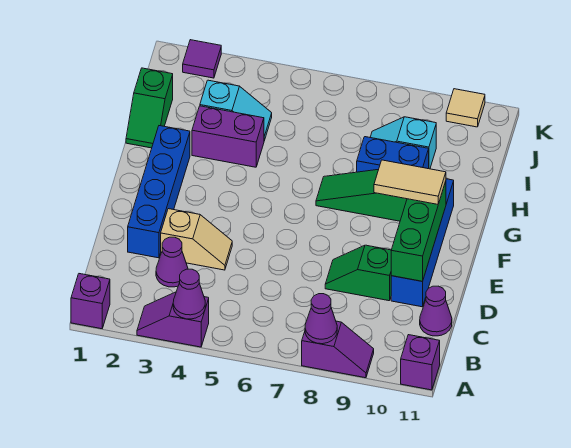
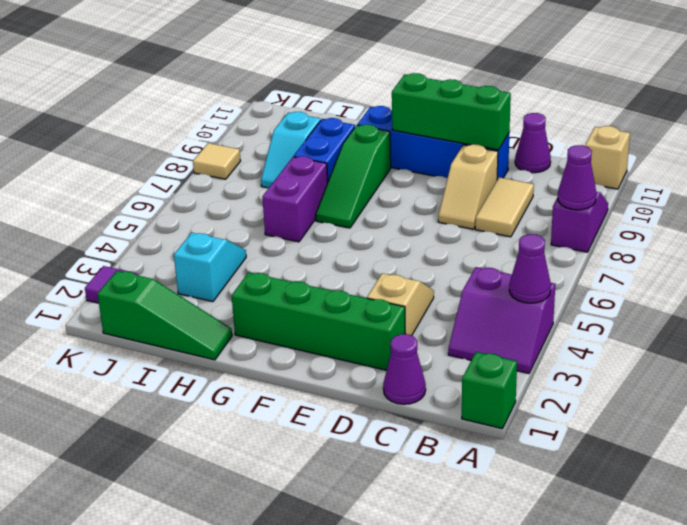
purple 1x1 brick [71,274,110,329] -> green 1x1 brick [462,352,517,429]
purple 1x2 slope [137,292,209,347] -> purple 2x2 slope [448,267,555,373]
purple 1x1 brick [401,335,440,390] -> tan 1x1 brick [585,126,630,189]
purple 1x1 cone [156,237,188,287] -> purple 1x1 cone moved to [383,334,426,404]
blue 1x4 brick [128,126,190,258] -> green 1x4 brick [232,272,405,370]
green 1x2 slope [325,245,391,301] -> tan 1x2 slope [438,144,498,229]
tan 1x2 tile [374,160,446,204] -> tan 1x2 tile moved to [475,177,534,237]
green 1x2 slope [126,68,173,148] -> green 1x3 slope [98,271,232,360]
purple 1x2 brick [192,106,264,167] -> purple 1x2 brick moved to [262,156,328,242]
tan 1x1 tile [446,89,485,127] -> tan 1x1 tile moved to [193,143,241,179]

